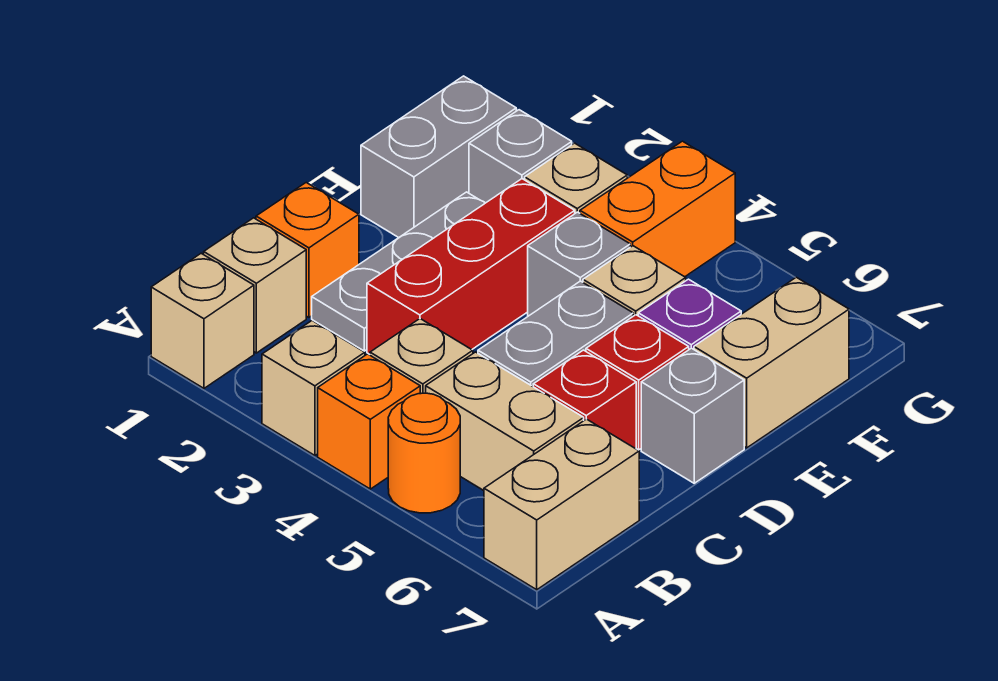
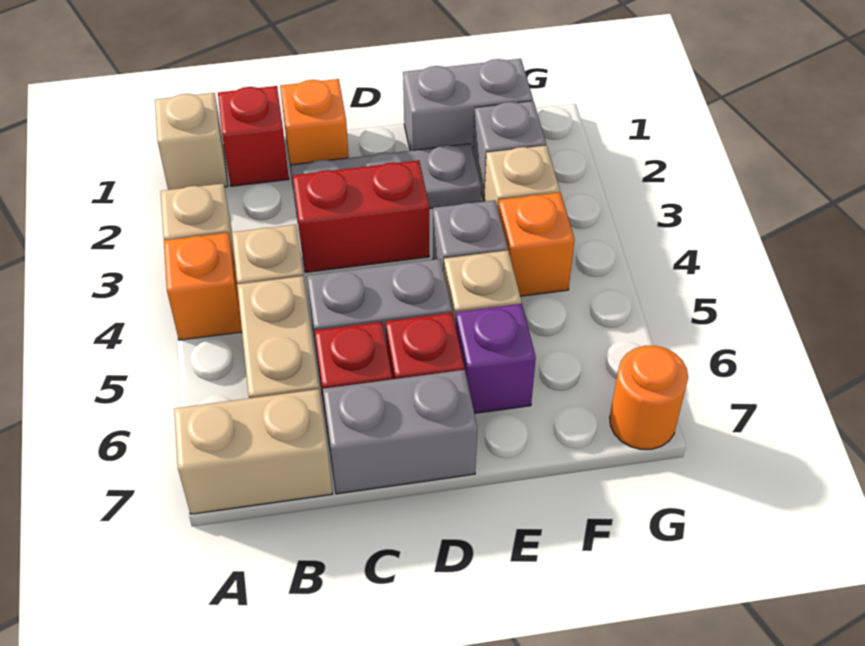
orange 1x1 round brick [388,393,460,513] -> orange 1x1 round brick moved to [610,346,688,449]
tan 1x1 brick [204,218,306,353] -> red 1x1 brick [218,86,289,186]
red 1x3 brick [367,179,575,354] -> red 1x2 brick [293,160,429,272]
grey 1x1 brick [641,348,744,483] -> grey 1x2 brick [323,370,477,494]
tan 1x2 brick [694,277,849,448] -> none
orange 1x2 brick [580,141,735,277] -> orange 1x1 brick [498,192,575,296]

